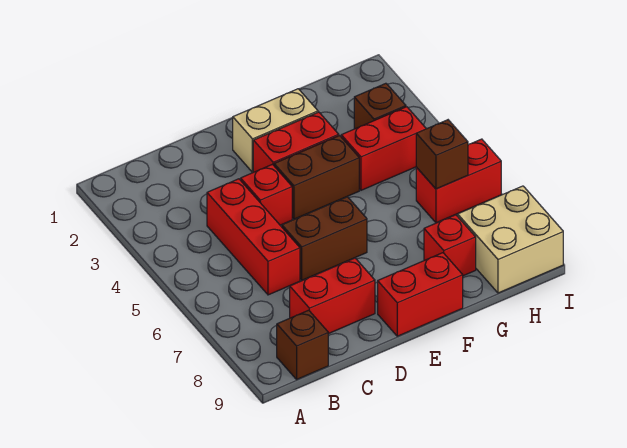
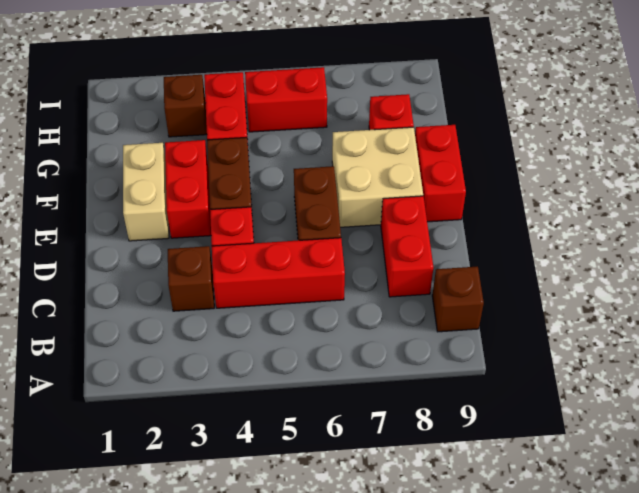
red 1x2 brick [416,139,501,223] -> red 1x2 brick turned to [245,67,327,132]
brown 1x1 brick [416,120,468,189] -> brown 1x1 brick moved to [168,246,214,311]
tan 2x2 brick [458,186,563,293] -> tan 2x2 brick moved to [332,127,423,227]

